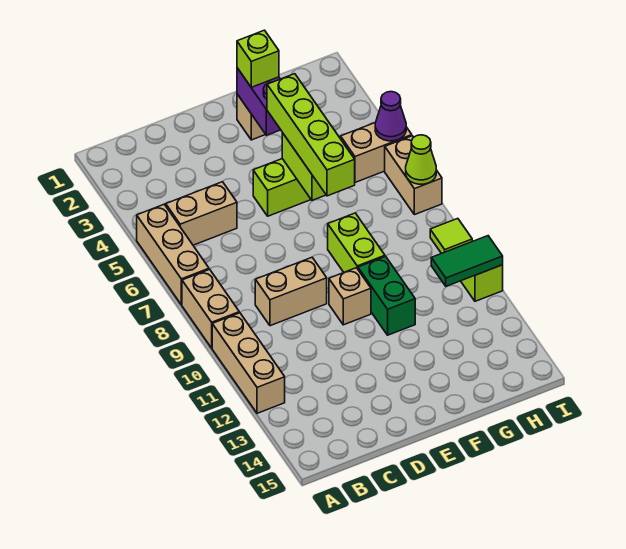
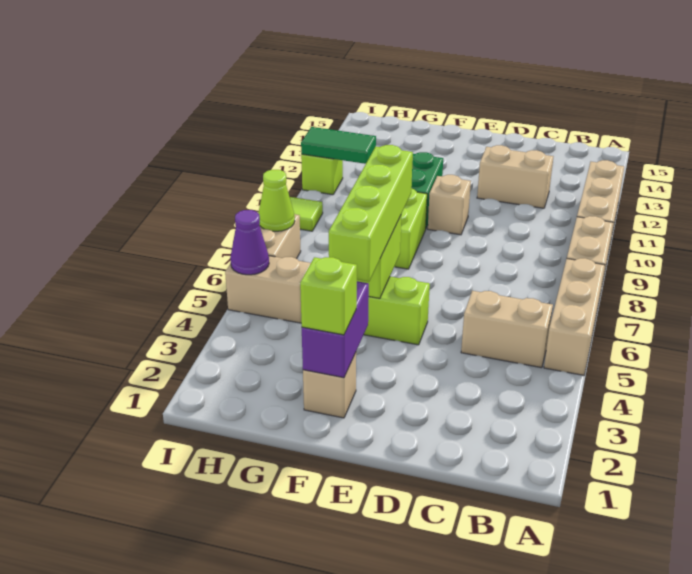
tan 1x2 brick [255,257,327,326] -> tan 1x2 brick moved to [477,145,554,208]

